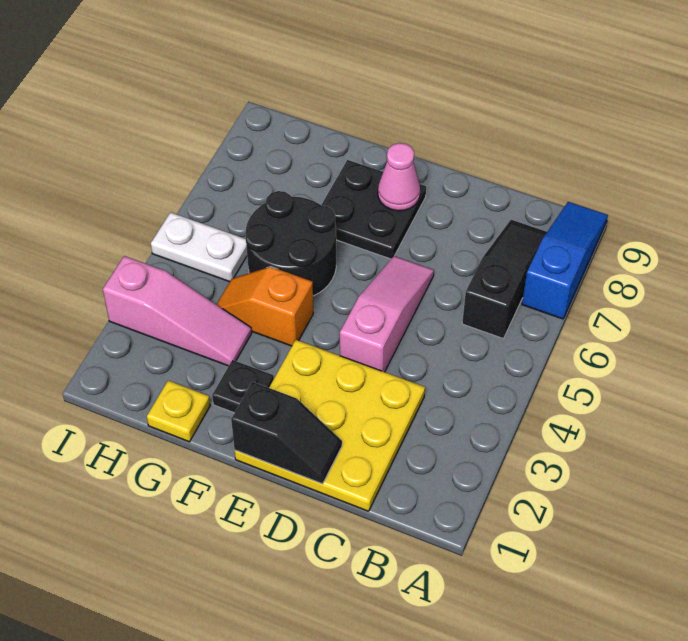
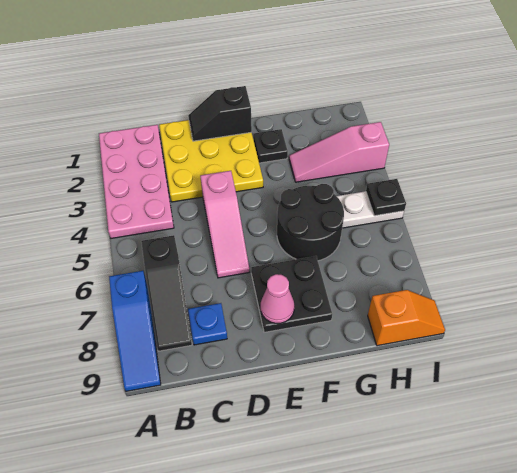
none -> pink 2x4 plate [99,125,174,238]
none -> blue 1x1 plate [188,303,227,345]
orange 1x2 slope [216,267,313,346] -> orange 1x2 slope moved to [368,290,445,346]
yellow 1x1 plate [147,381,210,442] -> none
none -> black 1x1 plate [366,179,406,216]

